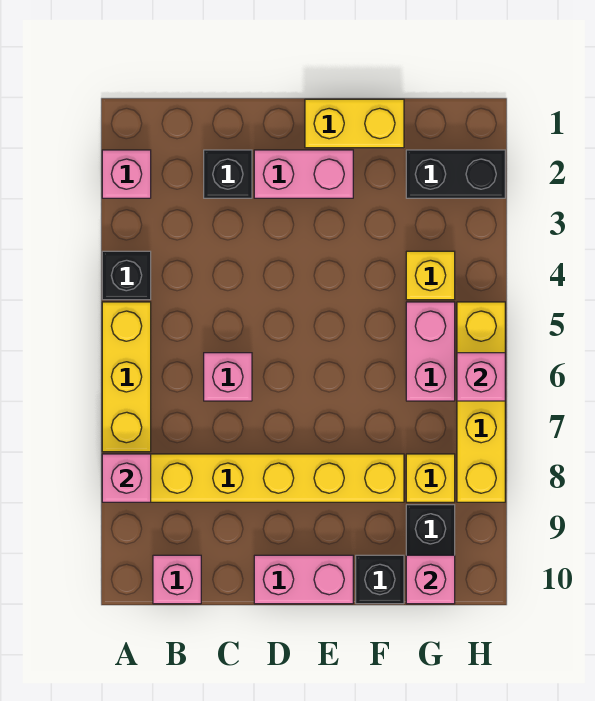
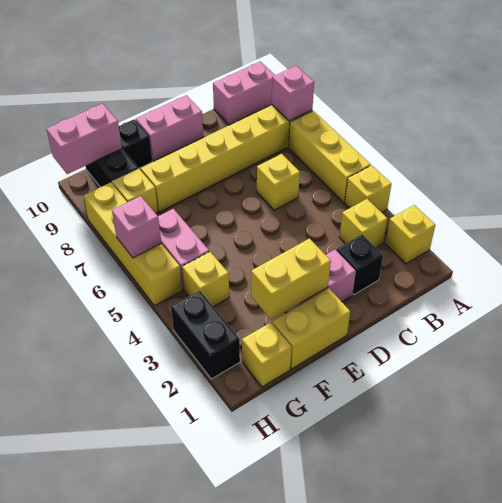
pink 1x1 brick [102,150,151,198] -> yellow 1x1 brick [385,205,435,264]
black 1x1 brick [102,251,151,300] -> yellow 1x1 brick [345,165,391,212]
none -> yellow 1x1 brick [339,199,387,247]
pink 1x1 brick [153,555,201,604] -> pink 1x2 brick [213,61,275,125]
pink 1x1 brick [204,353,252,401] -> yellow 1x1 brick [257,154,300,210]
none -> yellow 1x2 brick [251,239,331,320]
none -> yellow 1x1 brick [242,322,292,387]
black 1x2 brick [406,150,505,198] -> black 1x2 brick turned to [171,291,240,379]
pink 1x1 brick [406,555,455,604] -> pink 1x2 brick [47,104,122,174]

